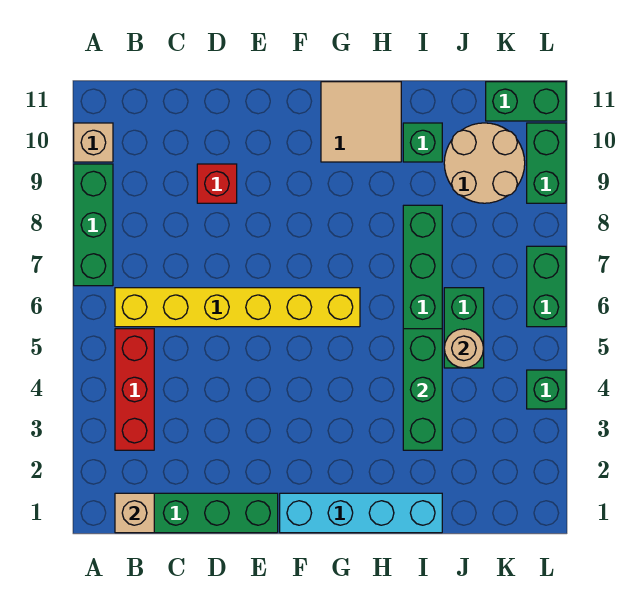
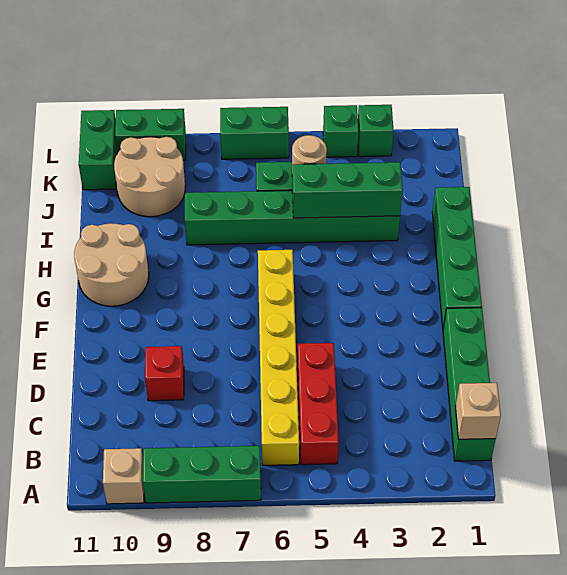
red 1x3 brick [115,329,154,450] -> red 1x3 brick turned to [297,343,339,465]
cyan 1x4 brick [280,493,442,533] -> green 1x4 brick [432,187,482,328]
tan 2x2 tile [321,82,401,162] -> tan 2x2 round brick [74,223,149,306]
green 1x1 brick [403,123,442,162] -> green 1x1 brick moved to [358,105,394,157]

